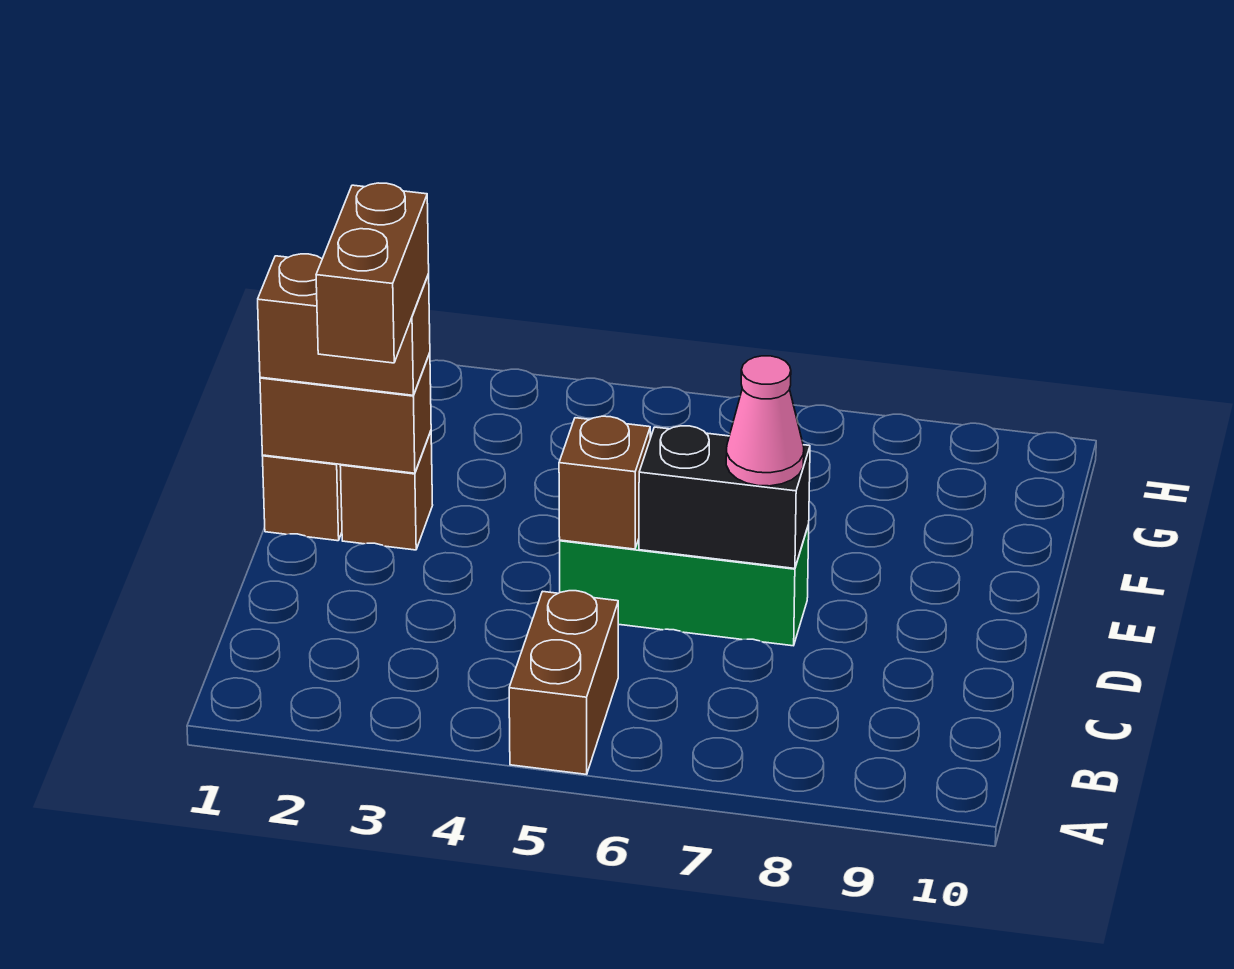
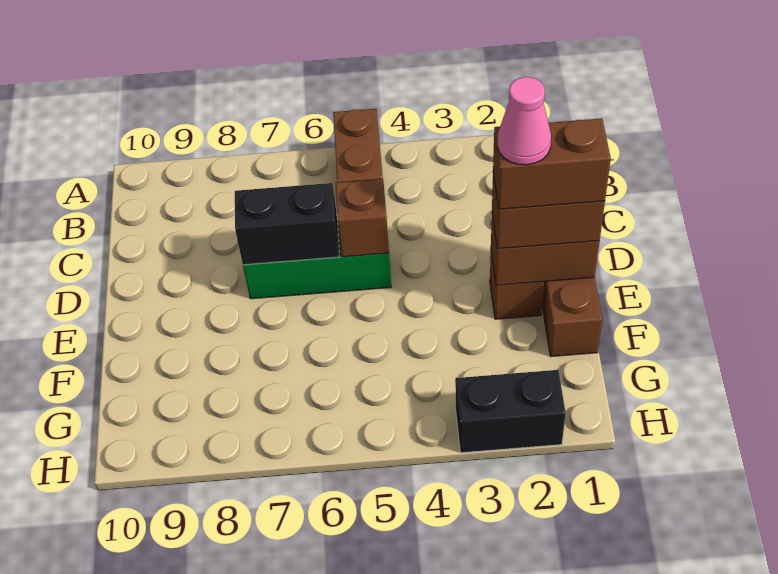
brown 1x2 brick [316,183,429,363] -> brown 1x2 brick turned to [493,118,611,209]
pink 1x1 cone [726,356,804,486] -> pink 1x1 cone moved to [497,77,551,165]
none -> black 1x2 brick [455,370,566,453]

